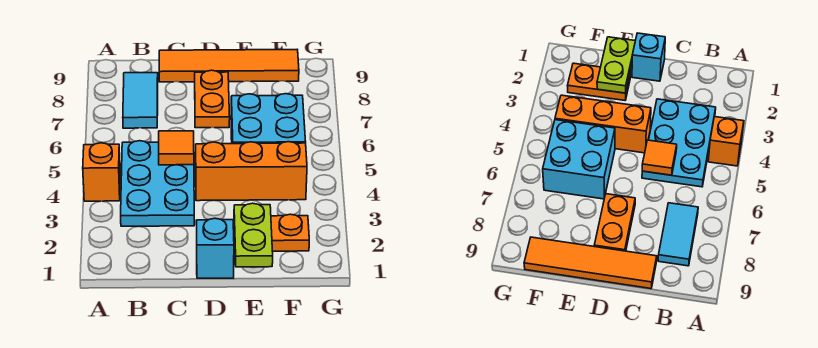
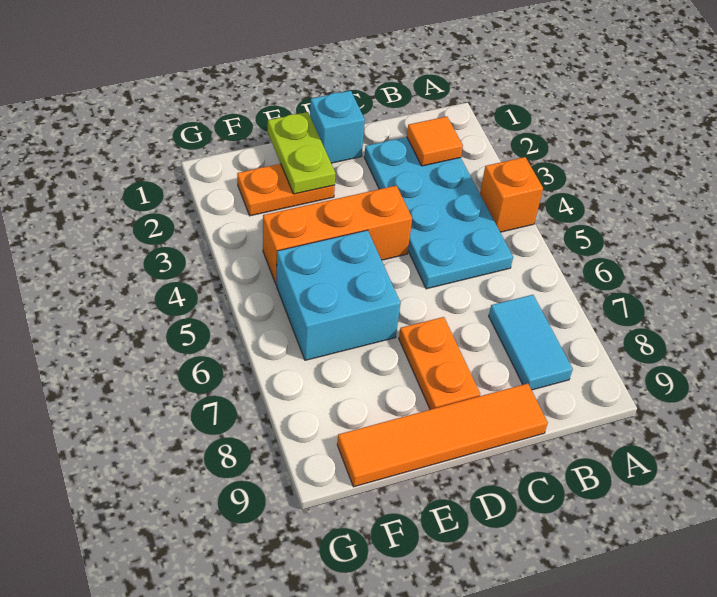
cyan 2x3 plate [121,141,194,226] -> cyan 2x4 plate [364,137,513,289]
orange 1x1 tile [159,131,194,165] -> orange 1x1 tile moved to [407,117,463,166]

